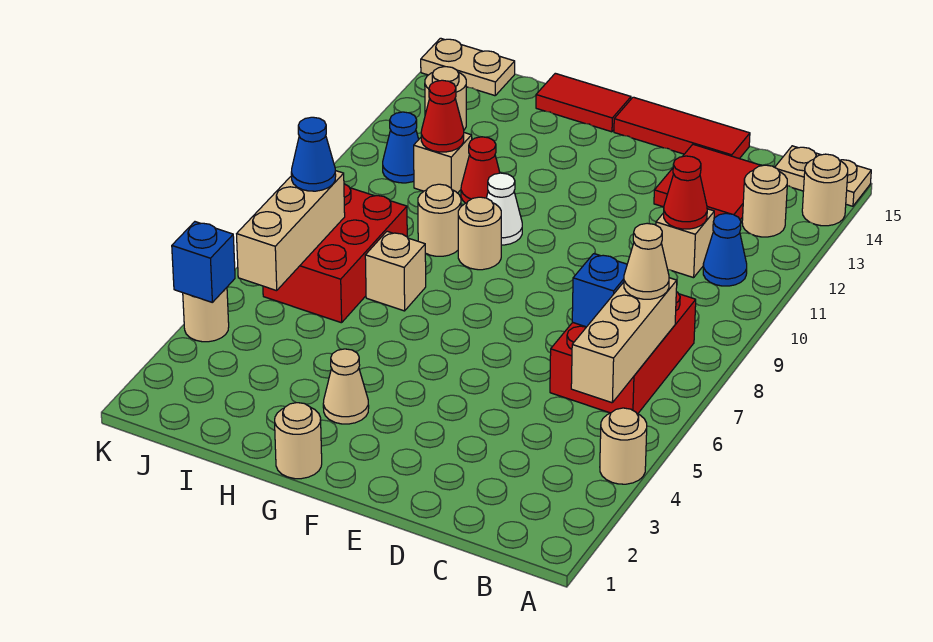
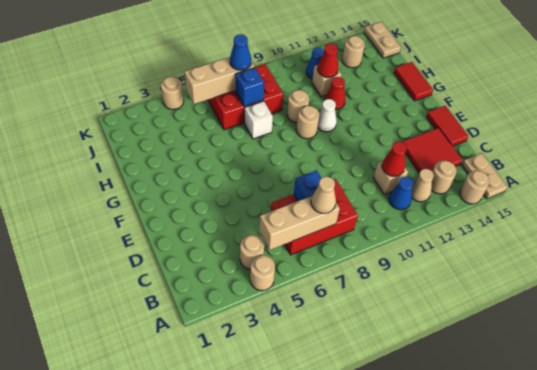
red 1x3 tile [614,97,750,159] -> red 1x2 tile [426,106,468,146]
tan 1x1 round brick [275,403,322,479] -> tan 1x1 round brick moved to [240,235,264,269]
tan 1x1 cone [323,349,369,424] -> tan 1x1 cone moved to [412,169,434,202]
tan 1x1 brick [365,231,426,311] -> white 1x1 brick [244,101,273,139]
blue 1x1 brick [172,222,235,302] -> blue 1x1 brick moved to [235,68,264,106]

